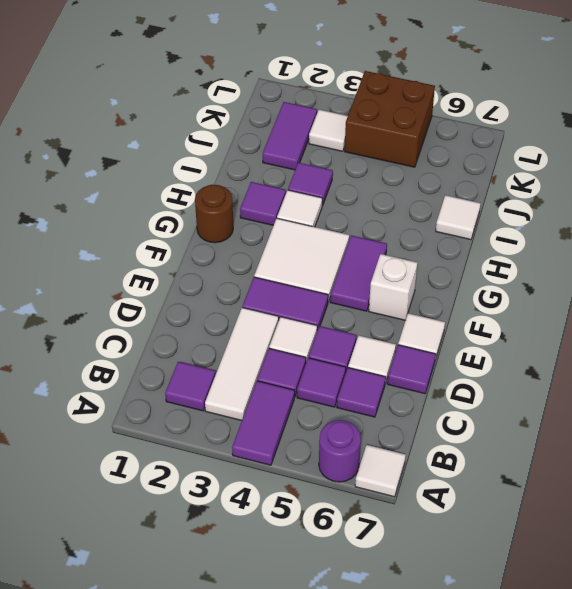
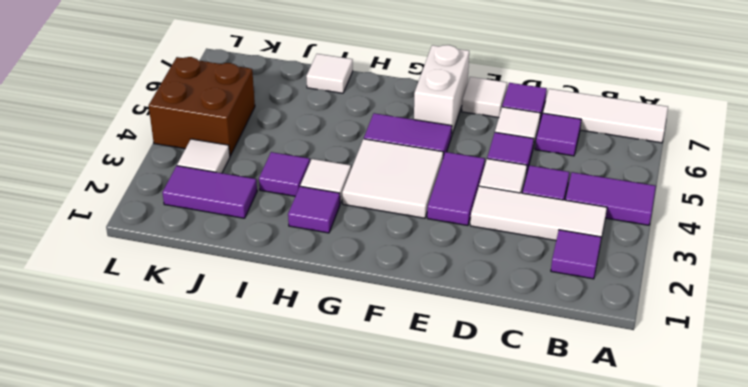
purple 1x1 round brick [319,420,361,482] -> none
white 1x1 tile [355,445,406,497] -> white 1x3 tile [543,89,668,143]
purple 1x1 tile [297,358,346,407] -> none
white 1x1 brick [369,254,417,320] -> white 1x2 brick [414,45,469,136]
brown 1x1 round brick [195,185,233,243] -> none

